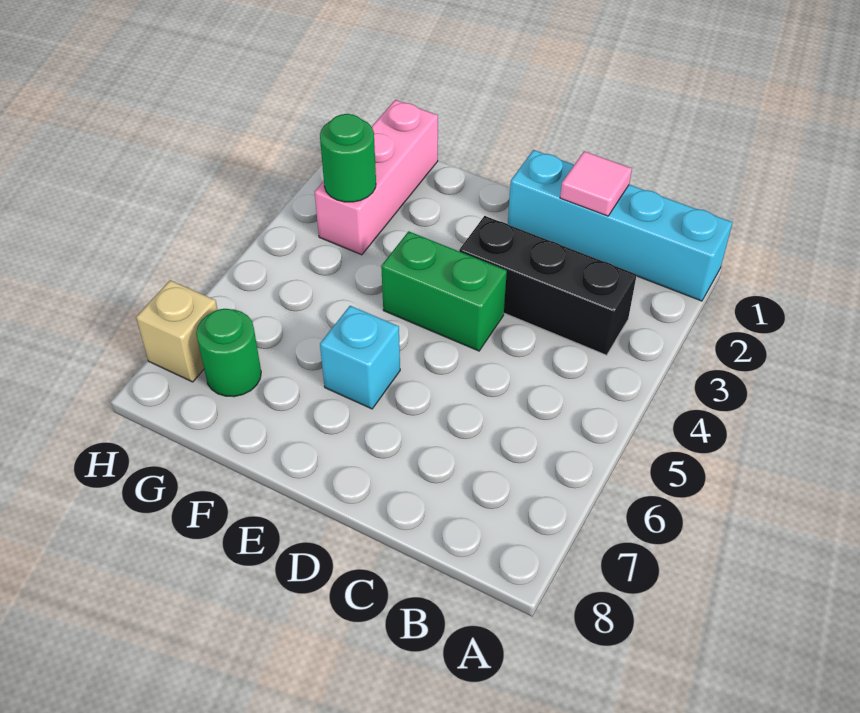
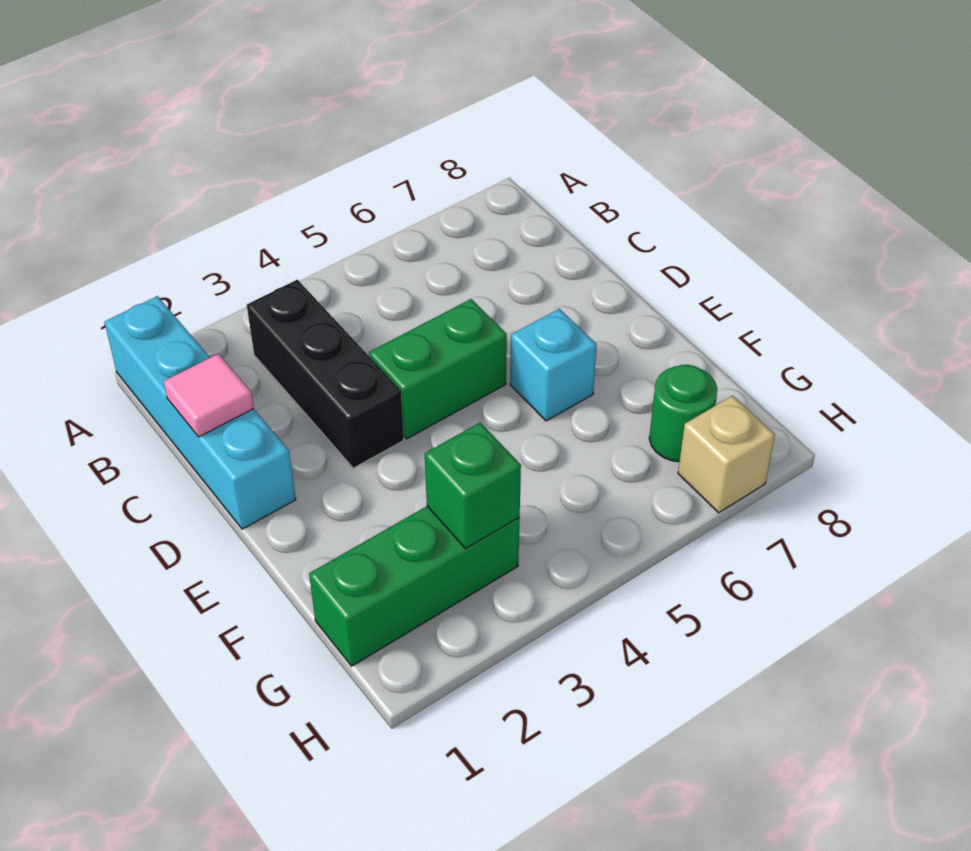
green 1x2 brick [381,231,507,351] -> green 1x2 brick turned to [369,299,507,439]
pink 1x3 brick [315,100,438,255] -> green 1x3 brick [309,506,520,666]
green 1x1 round brick [320,114,376,202] -> green 1x1 brick [425,423,521,549]

